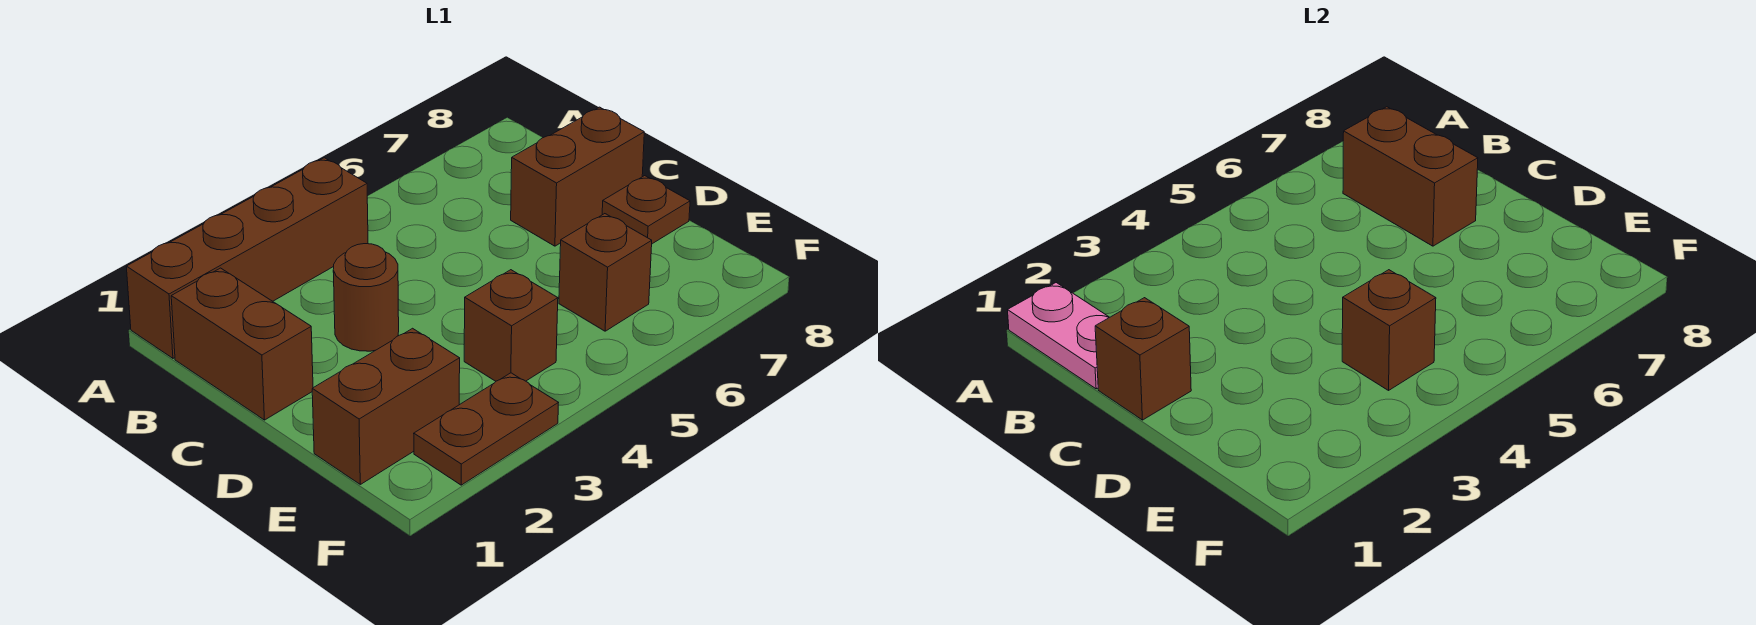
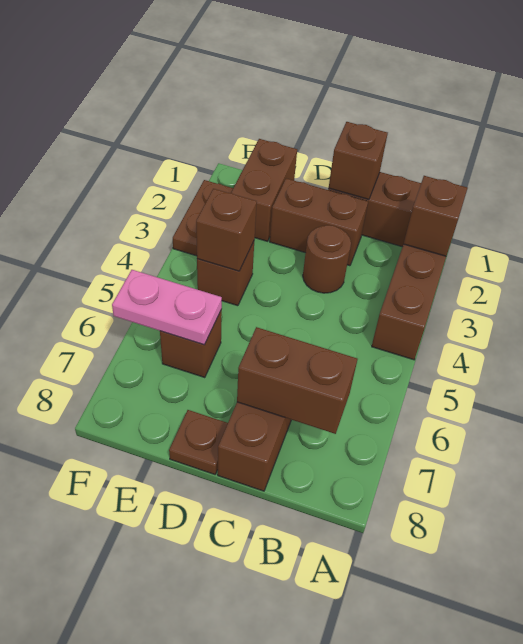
pink 1x2 plate [1008,283,1109,389] -> pink 1x2 plate moved to [112,270,222,345]
none -> brown 1x1 brick [404,176,468,256]
none -> brown 1x2 brick [270,178,368,266]

